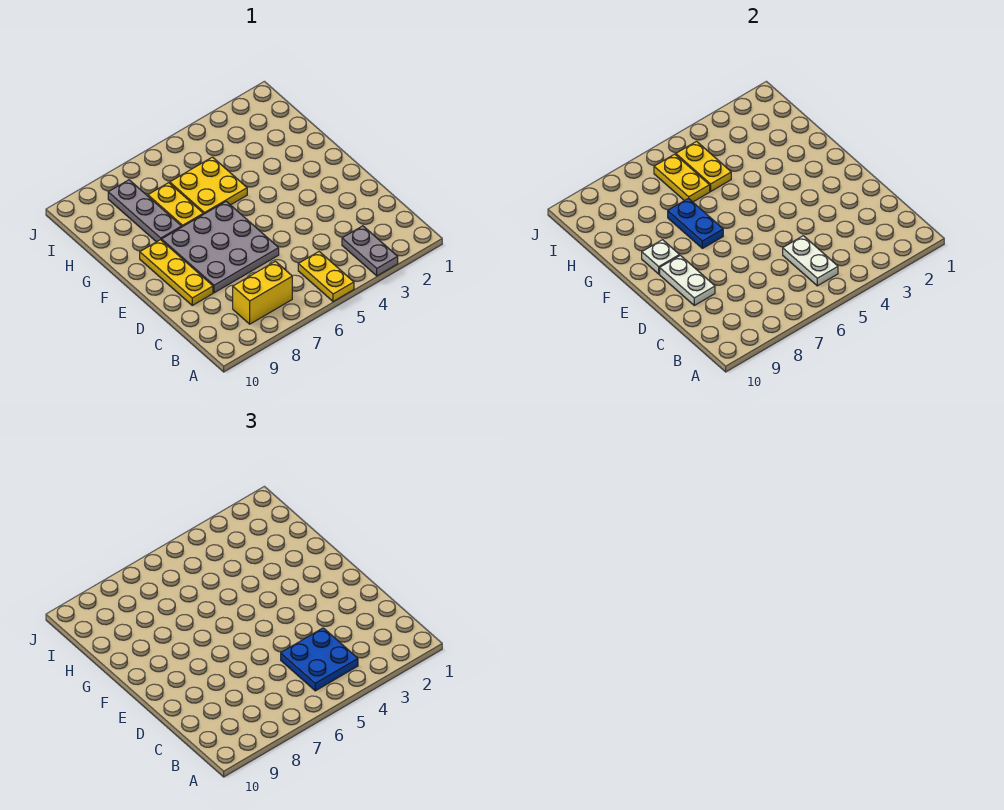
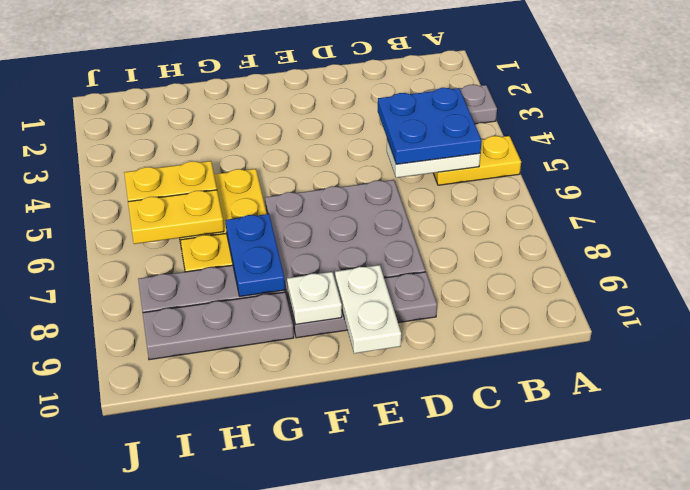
yellow 1x2 brick [233,261,292,324] -> none
yellow 1x3 plate [140,240,213,305] -> grey 1x3 plate [288,272,437,338]
white 1x2 plate [660,255,715,305] -> white 1x2 plate turned to [335,265,401,353]
blue 1x2 plate [668,198,723,249] -> blue 1x2 plate turned to [225,214,285,296]
none -> grey 1x3 plate [143,292,294,360]

